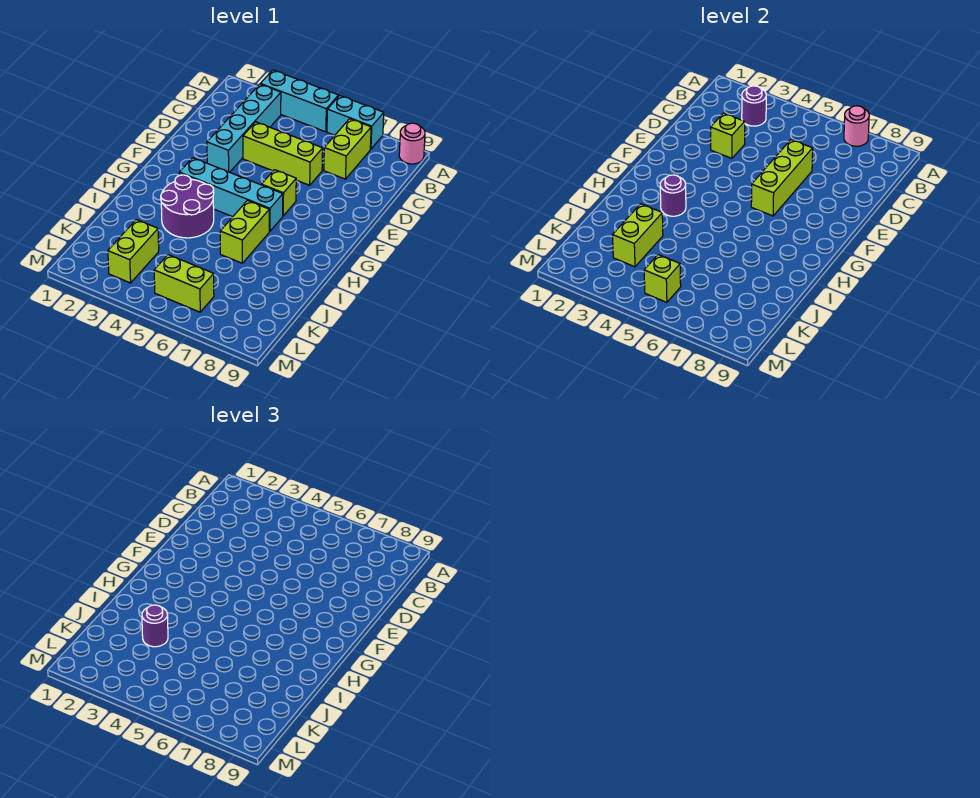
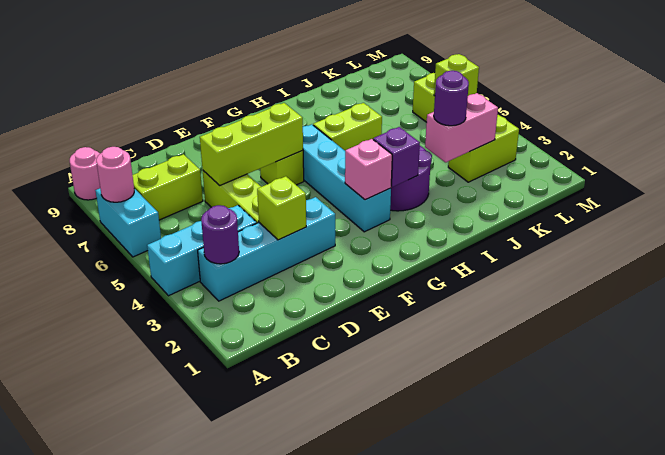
cyan 1x3 brick [261,70,339,132] -> cyan 1x3 brick turned to [147,205,257,296]
none -> pink 1x1 brick [345,139,392,200]
purple 1x1 round brick [660,175,686,216] -> purple 1x1 brick [373,127,420,187]
lime 1x2 brick [613,204,663,267] -> pink 1x2 brick [425,93,498,162]

